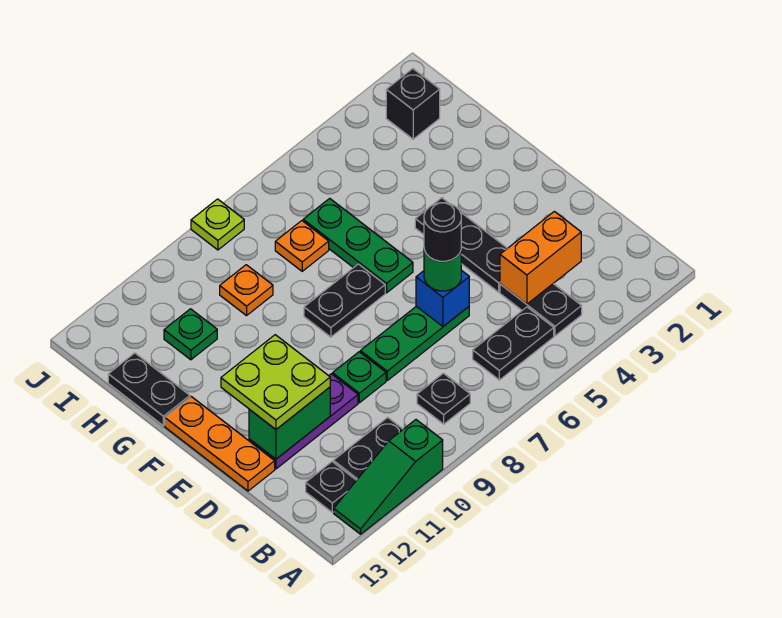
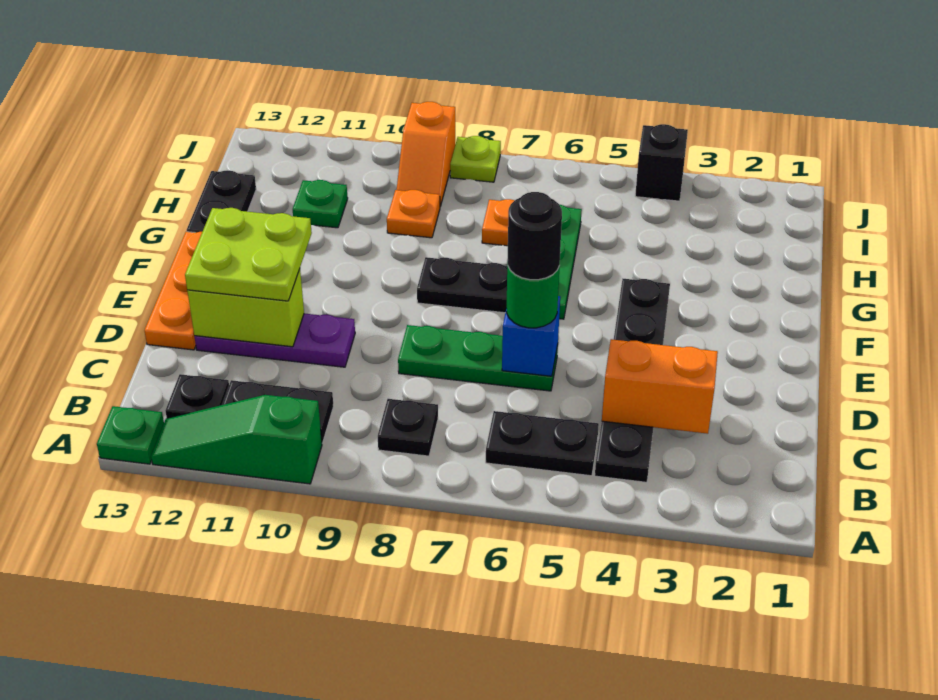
green 1x1 plate [333,352,386,403] -> green 1x1 plate moved to [97,406,164,464]
green 1x2 brick [249,387,330,459] -> lime 1x2 brick [187,269,304,347]
black 1x1 brick [386,69,440,139] -> black 1x1 brick moved to [635,124,688,201]
none -> orange 1x2 slope [397,102,455,206]

